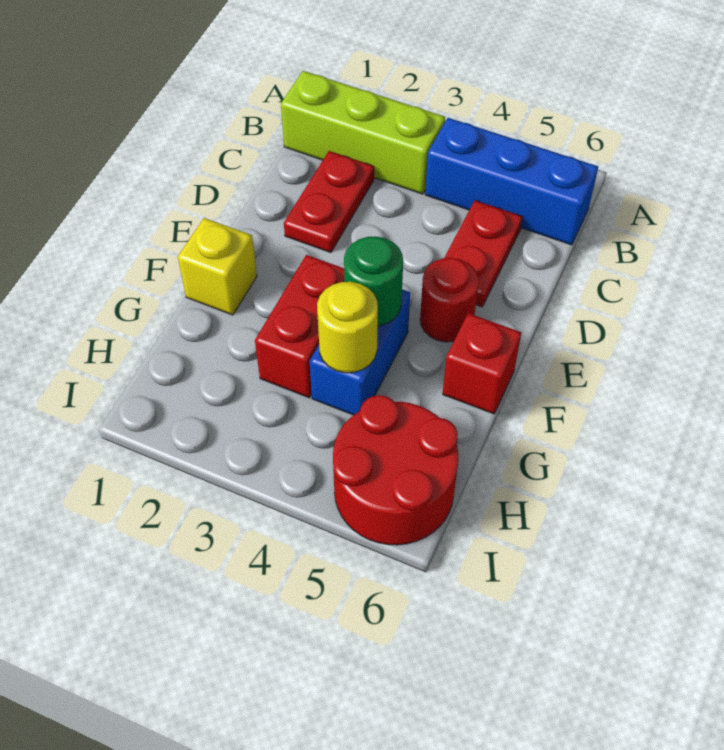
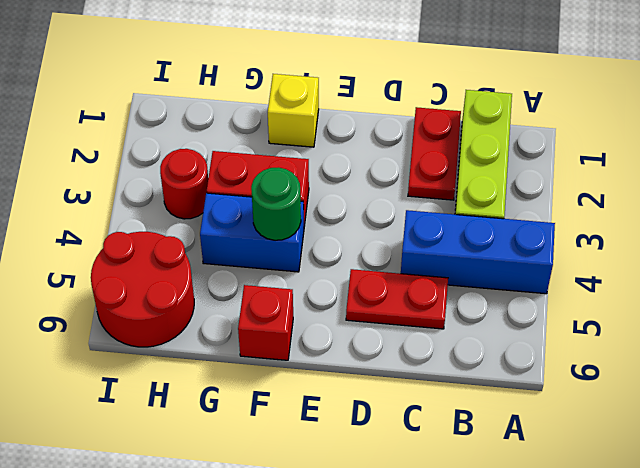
blue 1x3 brick [425,118,598,245] -> blue 1x3 brick turned to [401,210,555,294]
red 1x2 plate [284,151,374,253] -> red 1x2 plate turned to [408,107,461,200]
red 1x1 round brick [420,258,479,342] -> red 1x1 round brick moved to [160,149,208,219]
yellow 1x1 round brick [317,282,378,373] -> none

